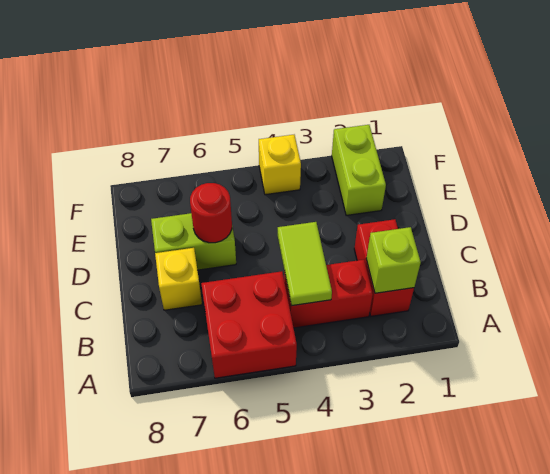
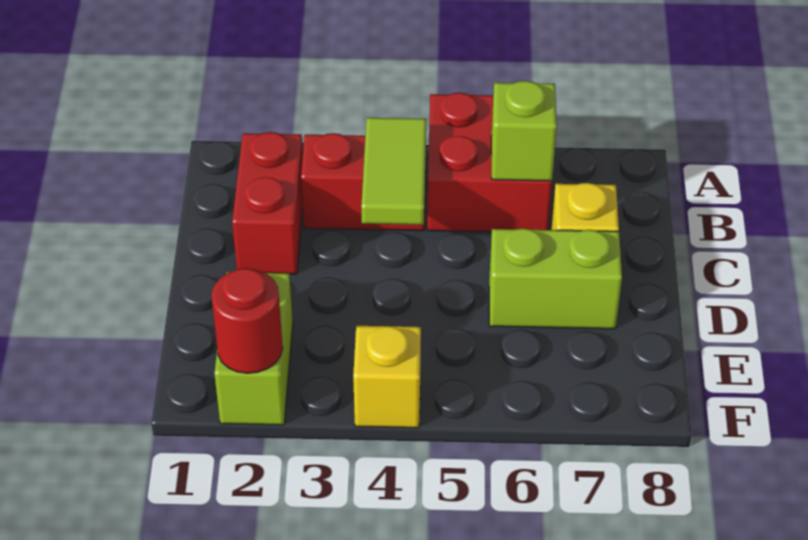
lime 1x1 brick [366,227,421,293] -> lime 1x1 brick moved to [491,81,557,181]
red 1x1 round brick [190,183,232,243] -> red 1x1 round brick moved to [211,268,283,373]

